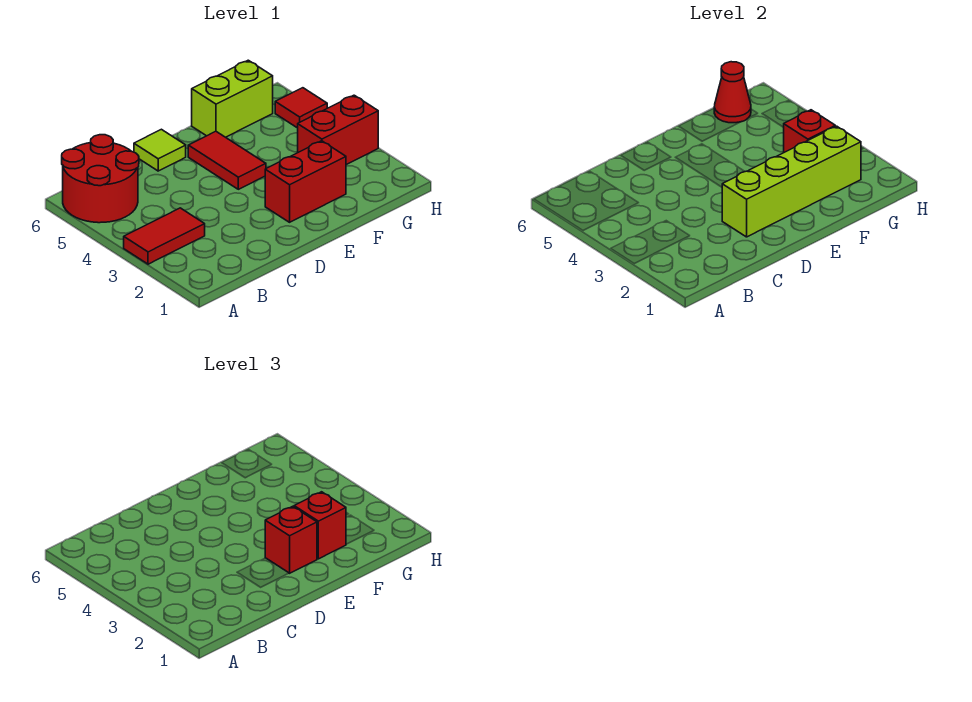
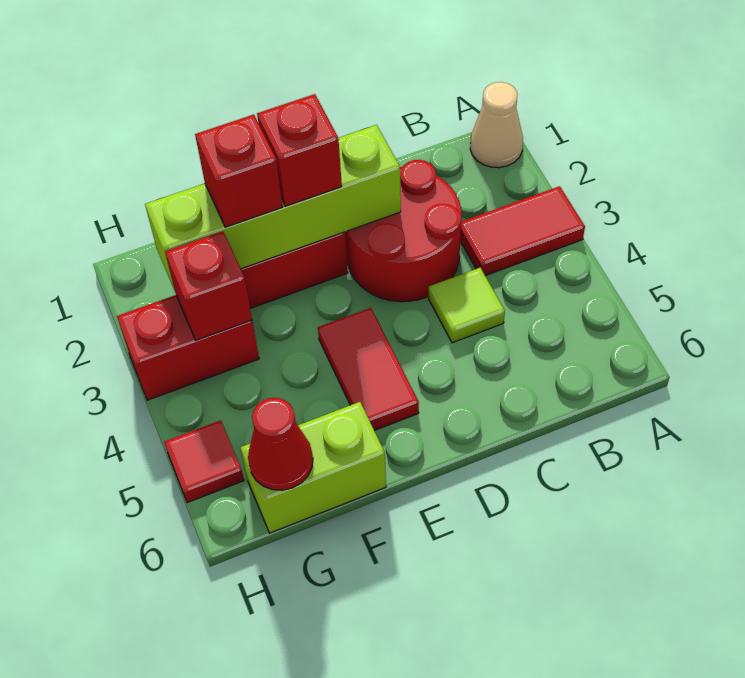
none -> tan 1x1 cone [470,82,523,168]
red 2x2 round brick [62,135,139,223] -> red 2x2 round brick moved to [345,160,461,302]
lime 1x1 tile [134,129,186,171] -> lime 1x1 tile moved to [429,268,505,343]

